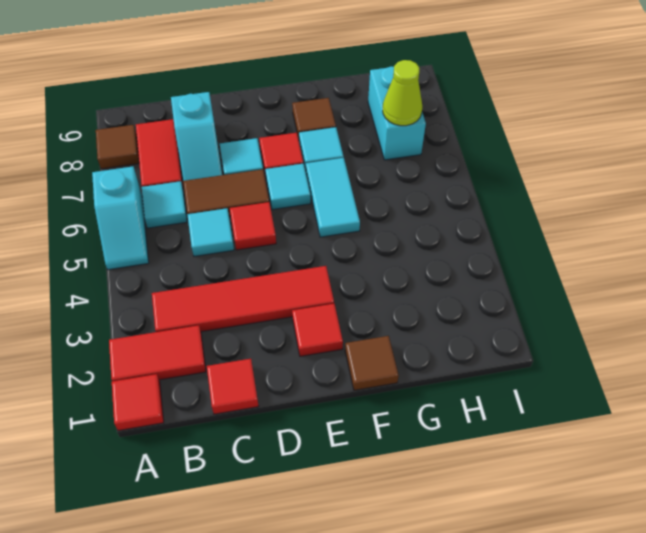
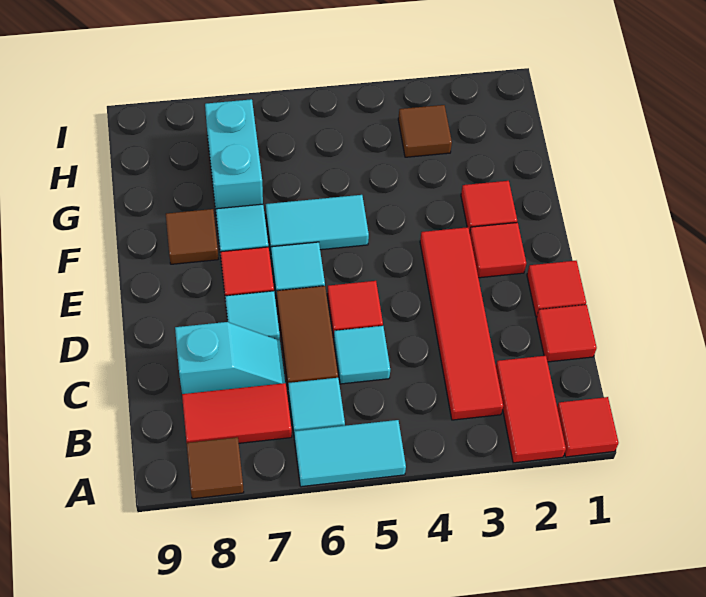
cyan 1x2 slope [92,166,149,270] -> cyan 1x2 tile [294,420,406,487]
none -> red 1x1 tile [527,261,586,317]
brown 1x1 tile [345,336,399,390] -> brown 1x1 tile moved to [398,105,452,157]
none -> red 1x1 tile [461,181,517,232]
cyan 1x2 brick [368,67,426,160] -> cyan 1x2 brick turned to [205,99,263,209]
lime 1x1 cone [383,60,422,126] -> none

